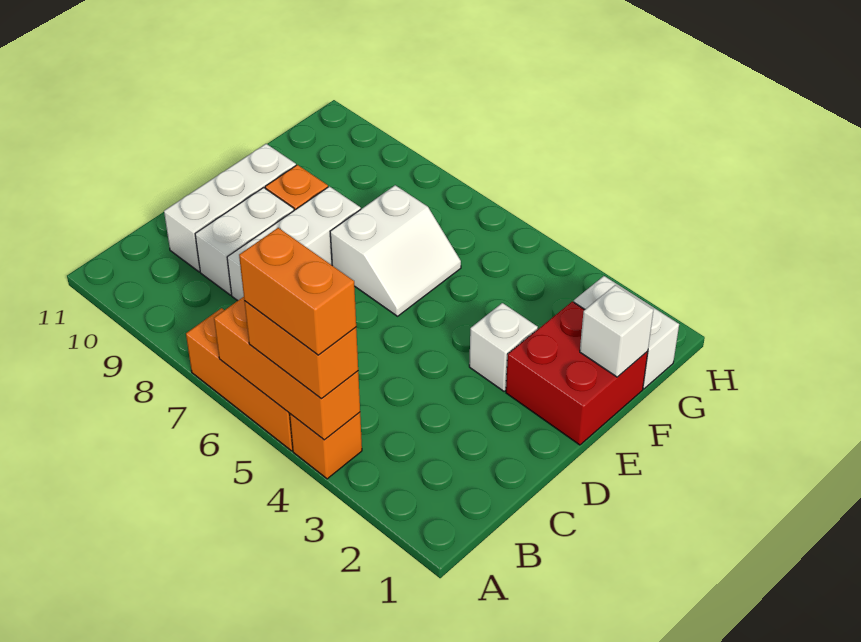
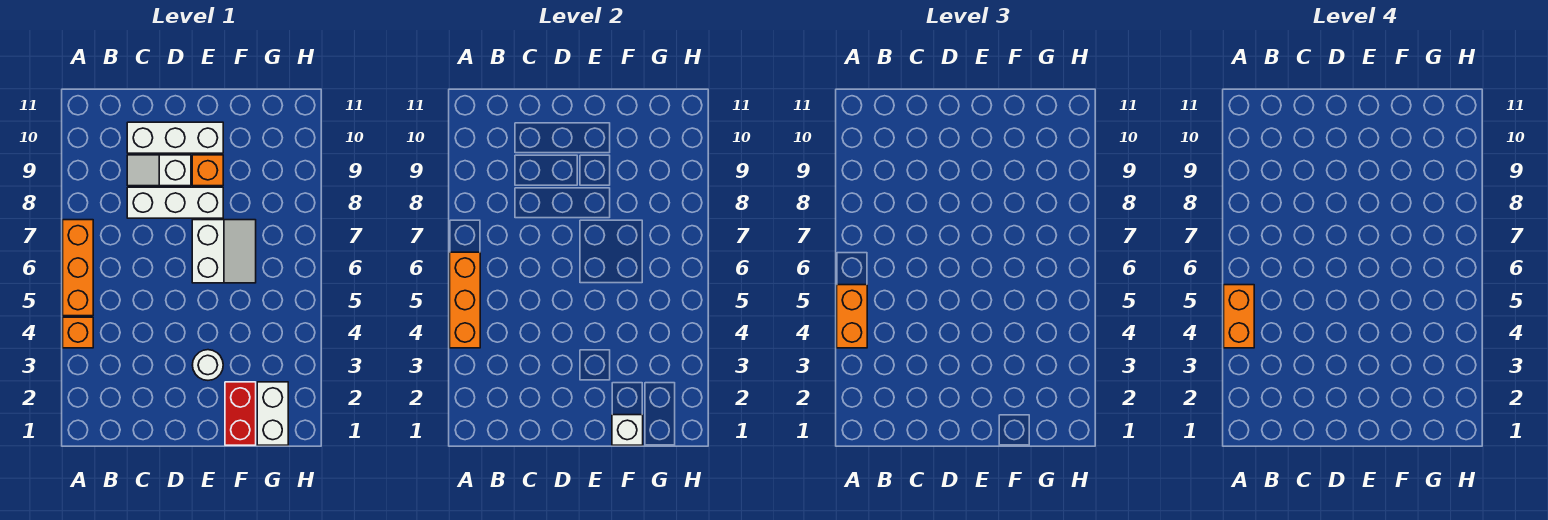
white 1x2 brick [195,188,294,295] -> white 1x2 slope [127,155,191,186]
red 2x2 brick [506,302,648,445] -> red 1x2 brick [225,382,256,445]
white 1x1 brick [469,303,538,391] -> white 1x1 round brick [192,350,223,380]
white 2x2 slope [330,185,461,316] -> white 2x2 slope turned to [192,220,256,283]

